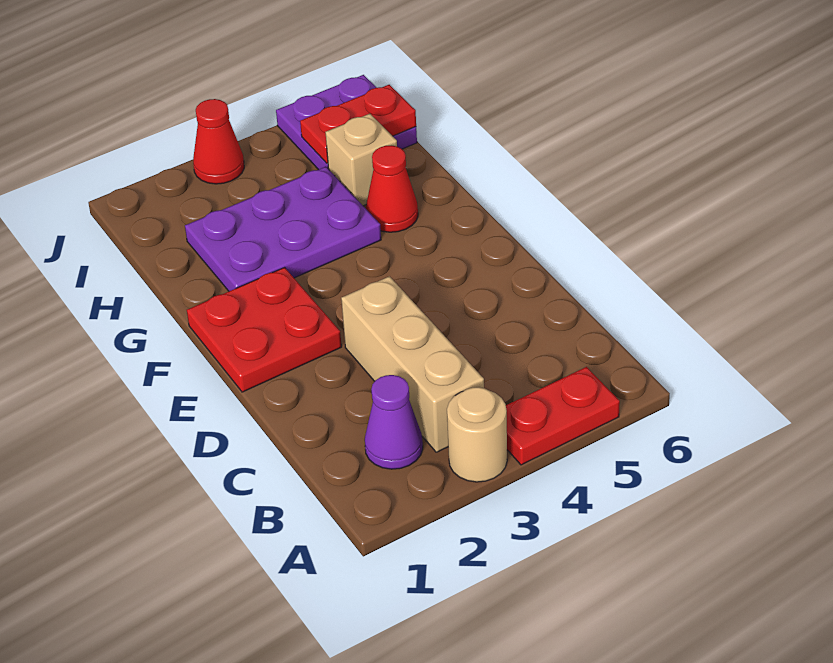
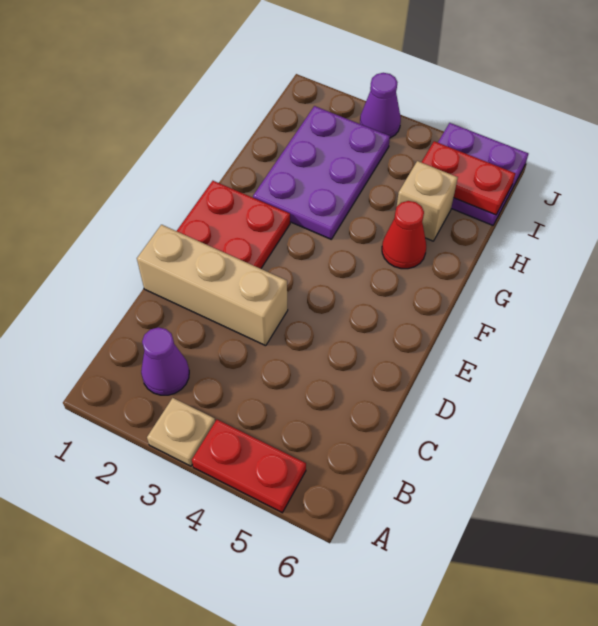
tan 1x1 round brick [447,387,507,482] -> tan 1x1 plate [147,398,215,466]
tan 1x3 brick [341,276,484,452] -> tan 1x3 brick turned to [137,225,288,346]
purple 2x3 plate [185,167,381,291] -> purple 2x3 plate turned to [253,106,390,239]
red 1x1 cone [193,99,244,184] -> purple 1x1 cone [360,73,401,138]

